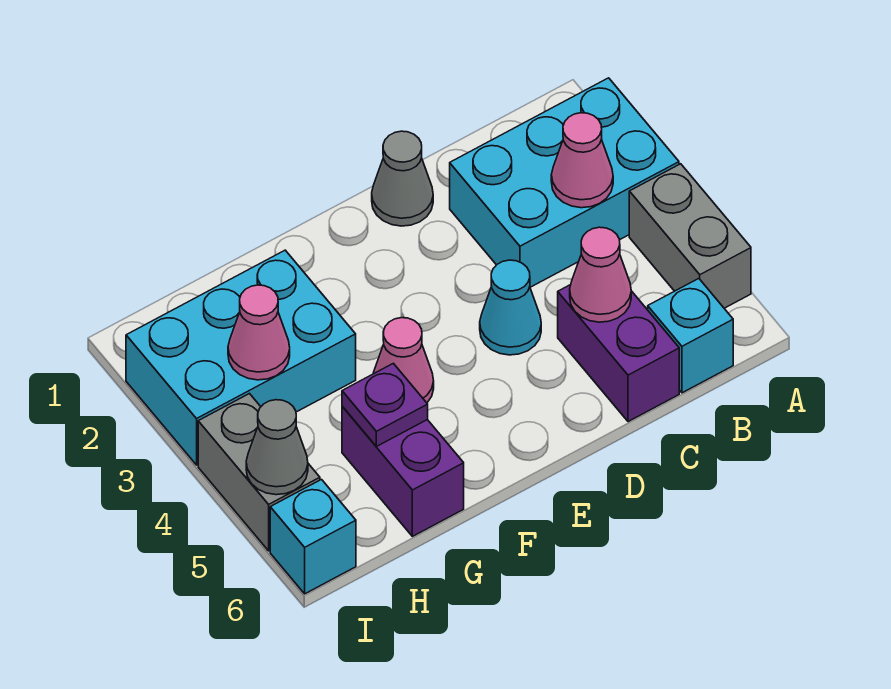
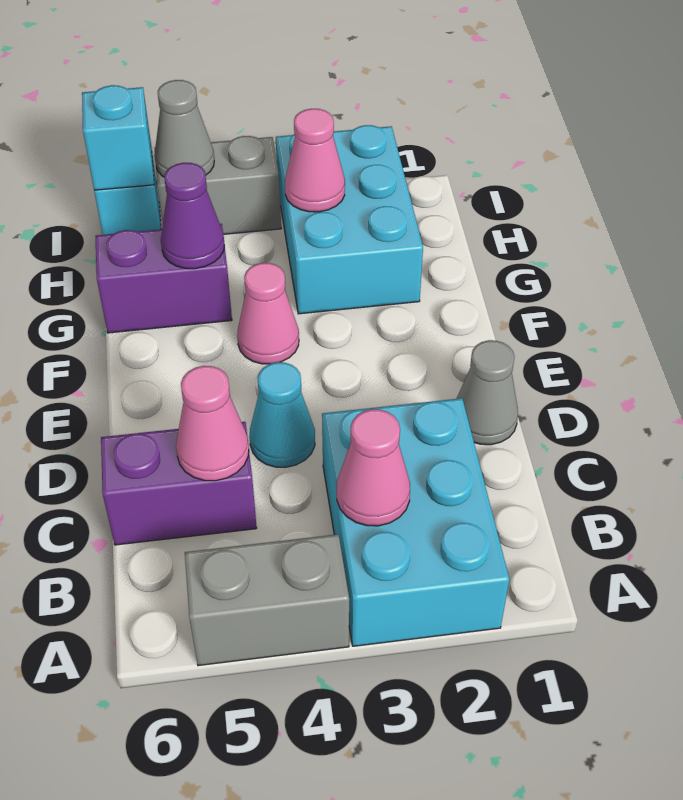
cyan 1x1 brick [648,279,733,393] -> cyan 1x1 brick moved to [82,85,154,190]
purple 1x1 plate [342,363,428,446] -> purple 1x1 cone [161,163,224,269]

